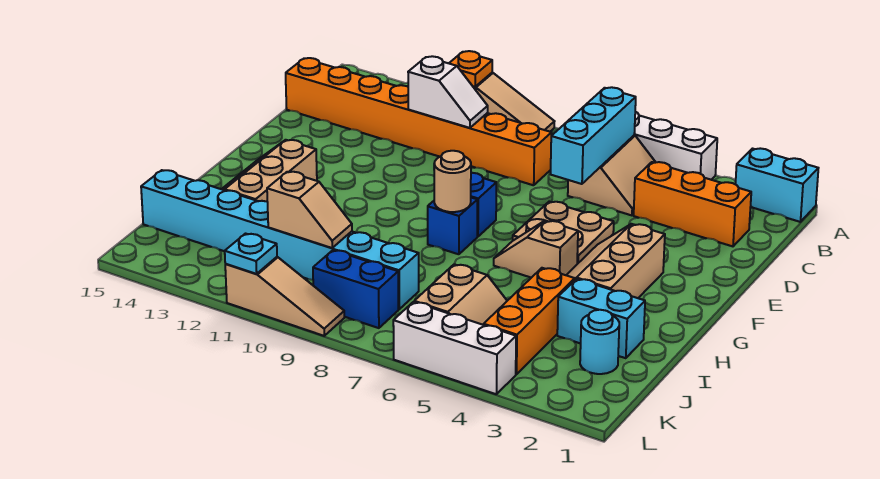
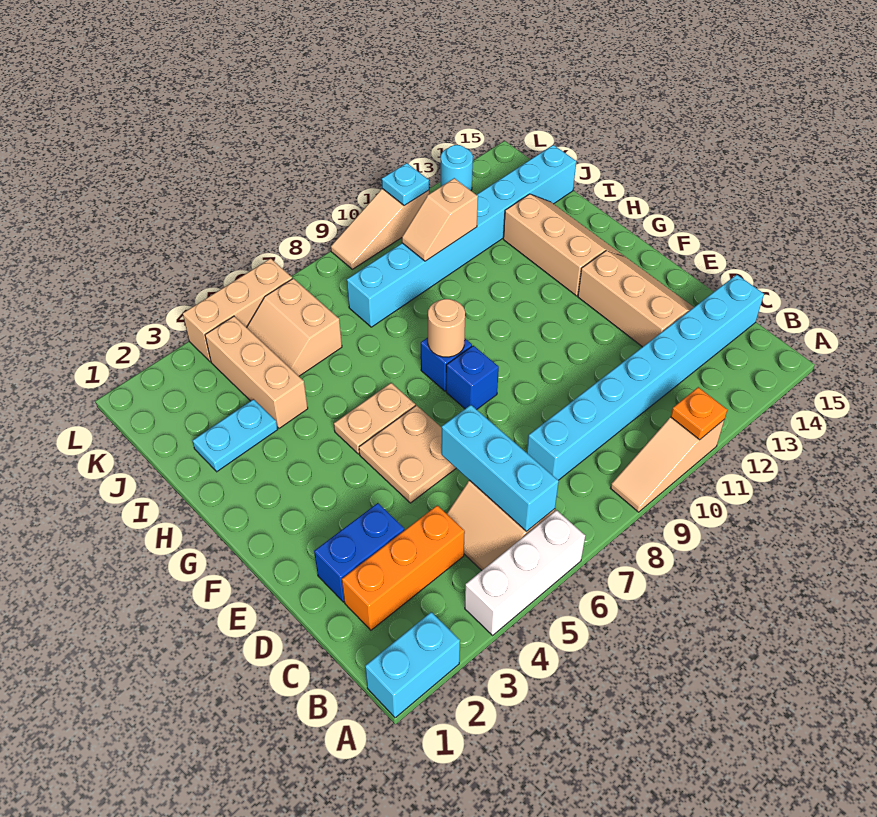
orange 1x8 brick [286,58,552,185] -> cyan 1x8 brick [527,275,764,480]
white 1x2 slope [408,56,488,128] -> none
tan 2x3 slope [567,224,665,298] -> tan 2x3 slope moved to [578,251,694,347]
tan 1x2 slope [494,221,578,278] -> tan 1x2 plate [334,383,415,454]
cyan 1x2 brick [557,279,645,358] -> cyan 1x2 plate [192,399,278,472]
orange 1x3 brick [484,268,575,374] -> tan 1x3 brick [205,316,308,428]
cyan 1x1 round brick [580,310,619,374] -> cyan 1x1 round brick moved to [441,145,473,190]
blue 1x2 brick [313,250,398,328] -> blue 1x2 brick moved to [314,503,404,602]
white 1x3 brick [393,302,516,394] -> tan 1x3 brick [183,258,292,362]

